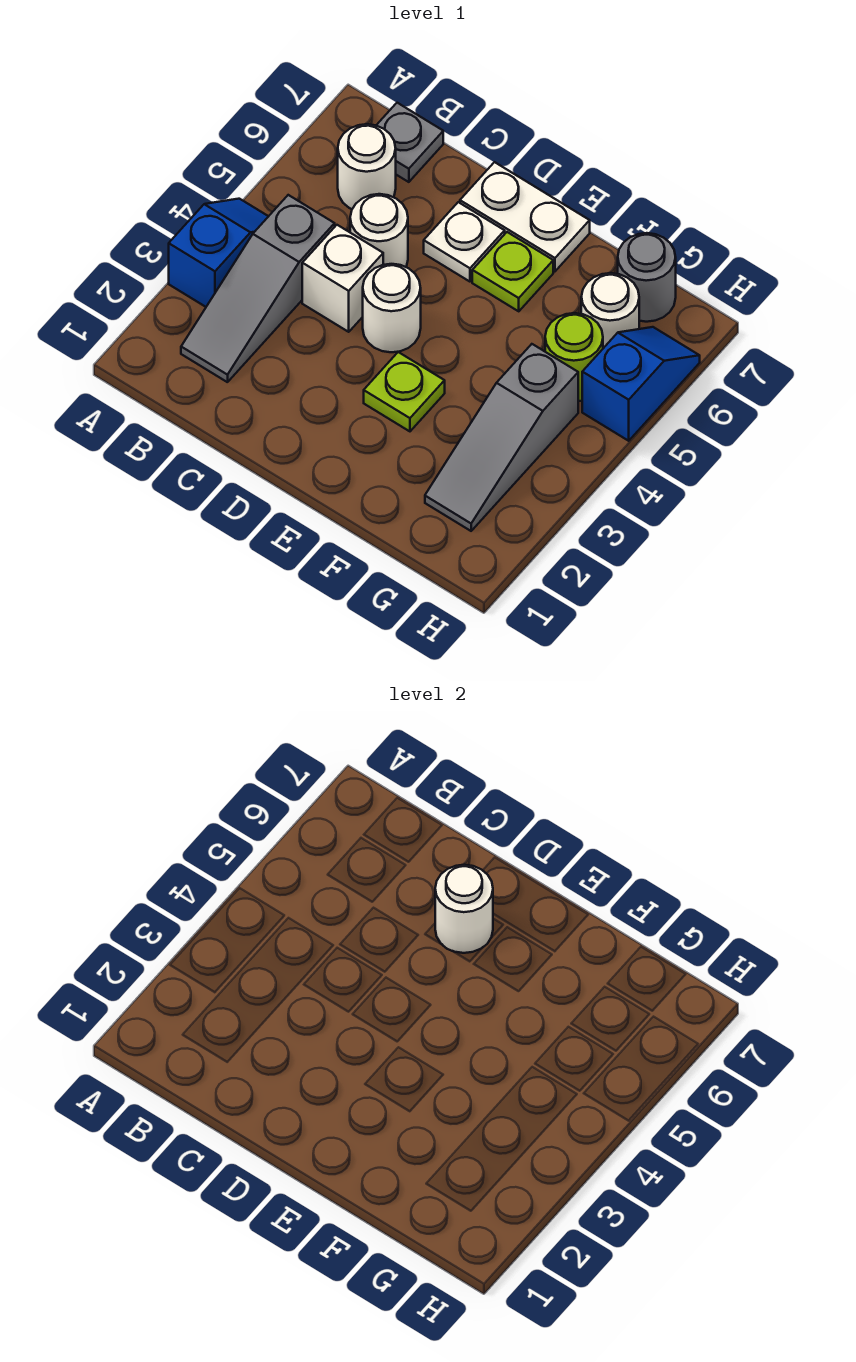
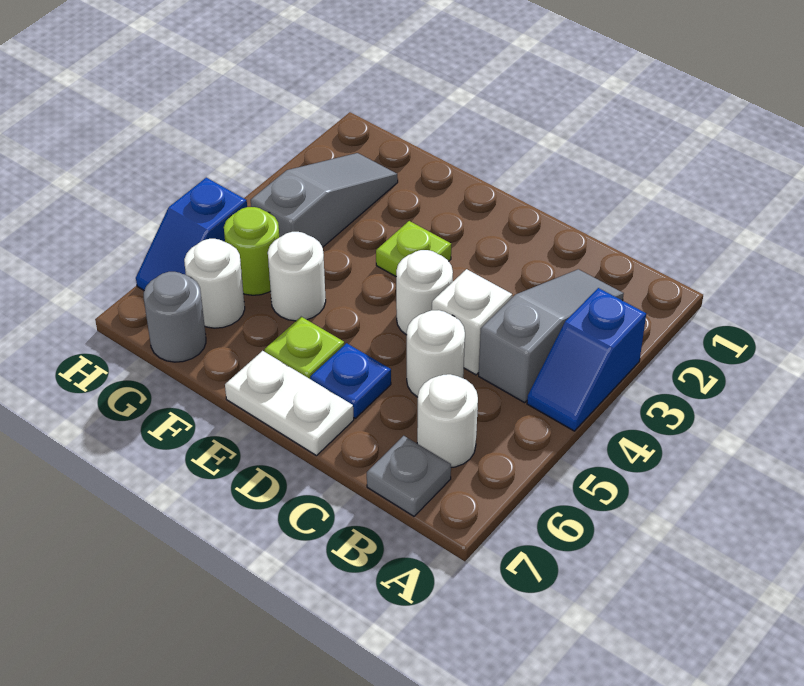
white 1x1 plate [424,202,505,282] -> blue 1x1 plate [310,343,391,418]
white 1x1 round brick [435,865,493,953] -> white 1x1 round brick moved to [268,232,326,321]

